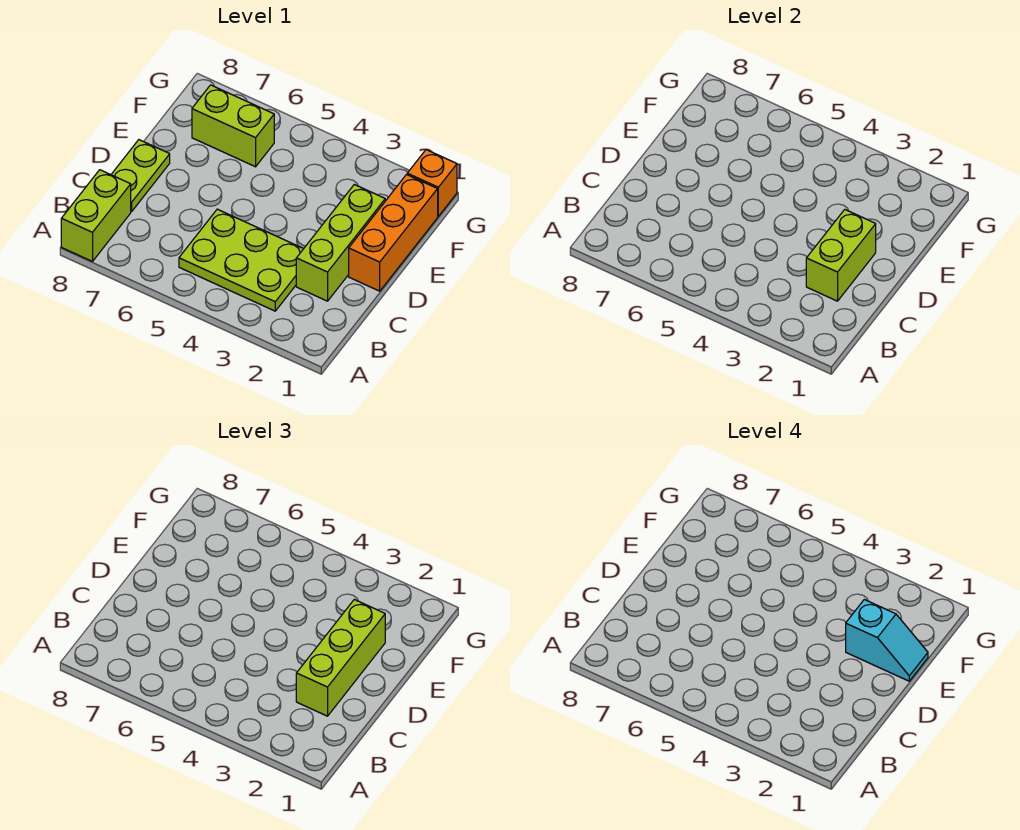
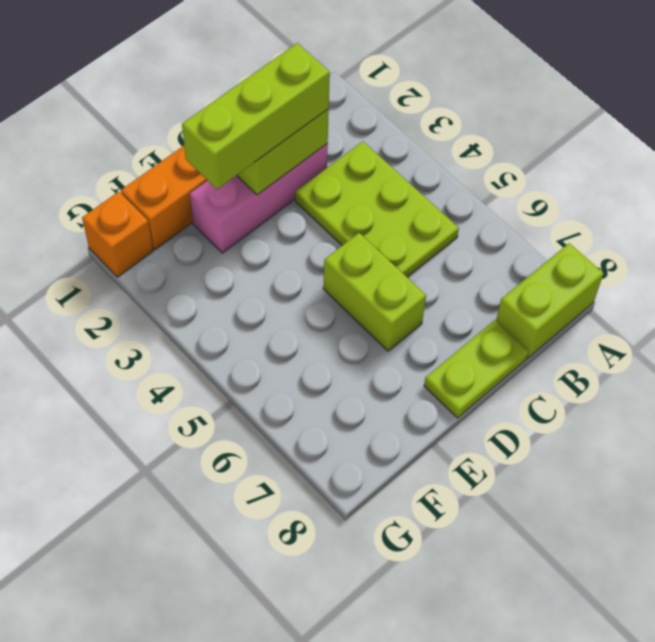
lime 1x3 brick [296,185,385,301] -> pink 1x3 brick [190,144,328,253]
cyan 1x2 slope [846,600,928,681] -> none
lime 1x2 brick [192,85,274,167] -> lime 1x2 brick moved to [323,233,426,351]

